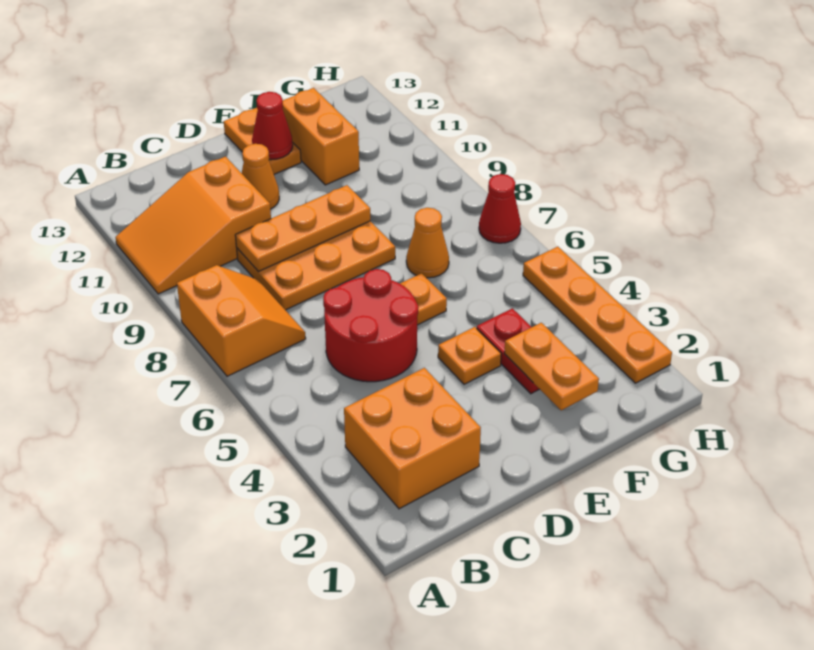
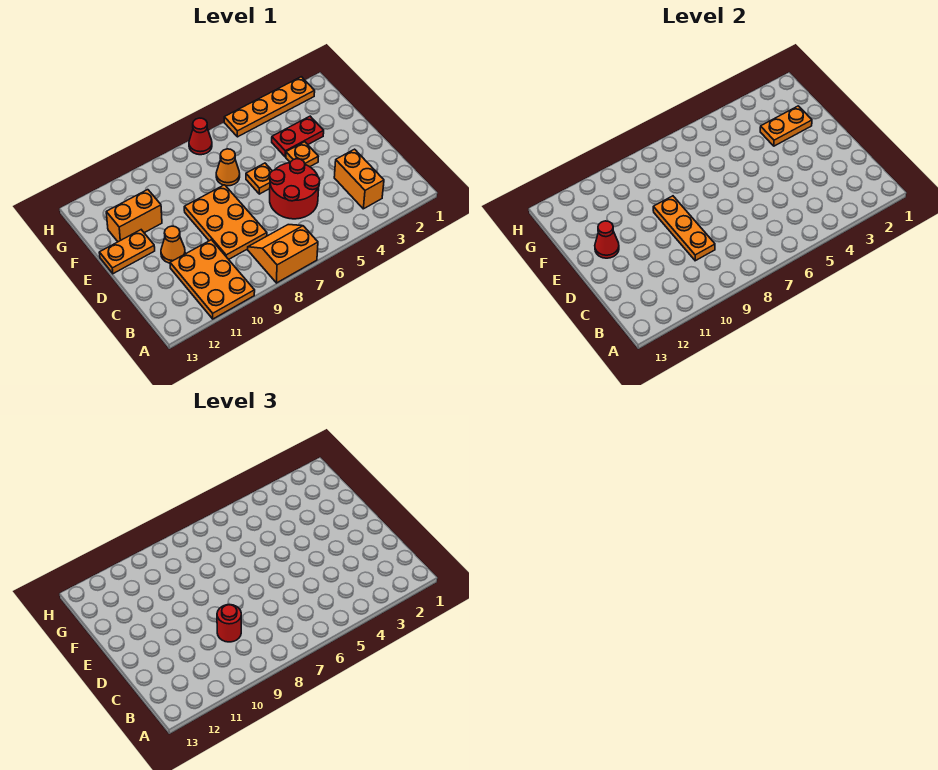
orange 2x3 slope [116,156,271,294] -> orange 2x3 plate [170,240,255,319]
orange 2x2 brick [344,368,481,509] -> orange 1x2 brick [334,149,384,209]
none -> red 1x1 round brick [217,605,241,642]

